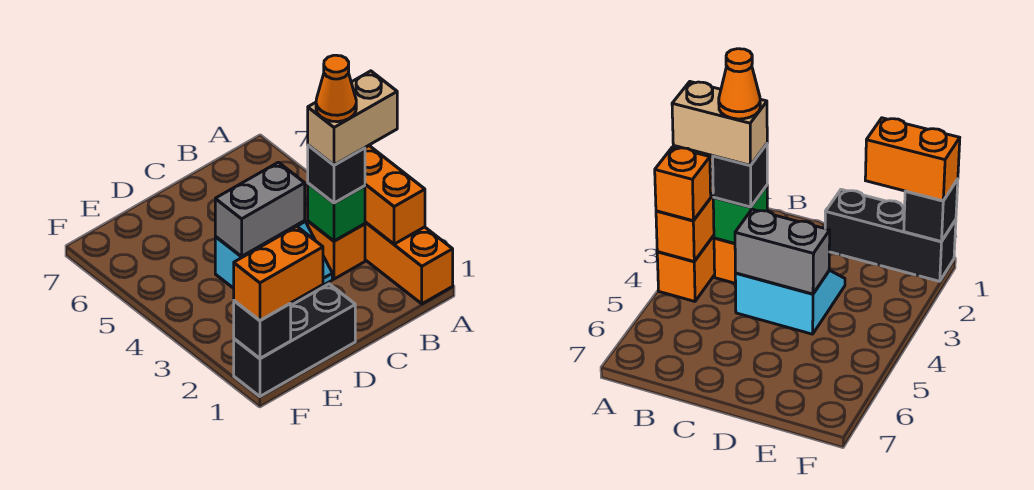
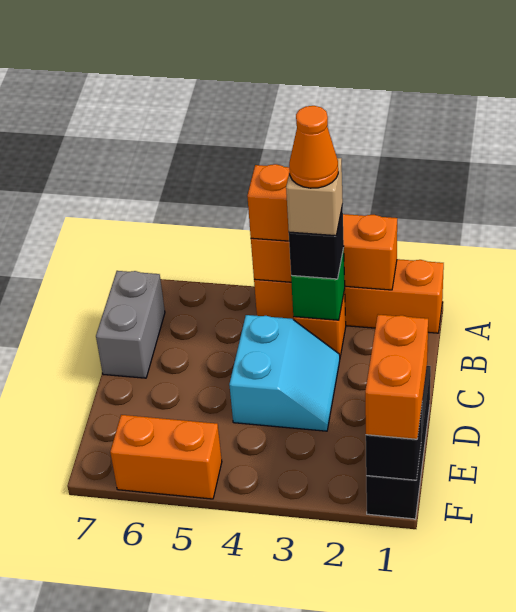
tan 1x2 brick [308,71,397,165] -> tan 1x1 brick [286,158,343,236]
grey 1x2 brick [215,162,305,256] -> grey 1x2 brick moved to [96,271,165,378]
none -> orange 1x2 brick [110,415,222,499]

